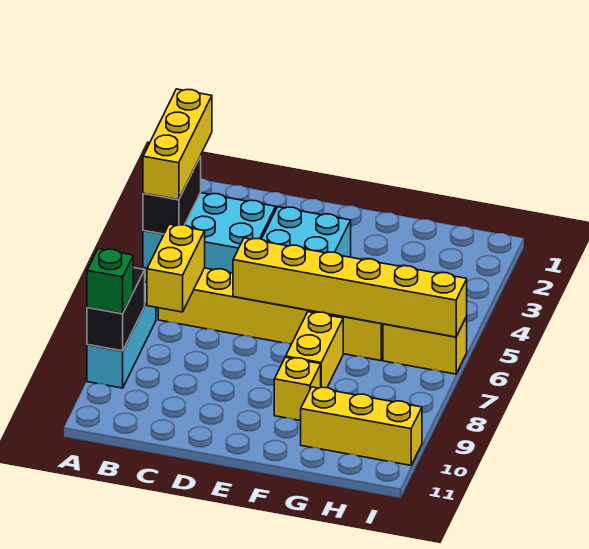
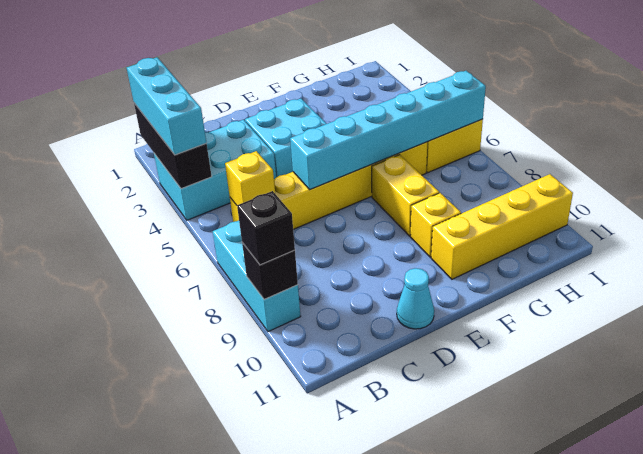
yellow 1x3 brick [143,89,212,200] -> cyan 1x3 brick [127,57,206,155]
black 1x2 brick [143,156,201,234] -> black 1x3 brick [134,103,212,189]
black 1x2 brick [87,268,145,351] -> black 1x1 brick [242,243,298,300]
green 1x1 brick [87,249,133,314] -> black 1x1 brick [237,191,295,265]
yellow 1x2 brick [147,224,205,312] -> yellow 1x1 brick [225,151,275,205]
yellow 1x6 brick [233,238,467,337] -> cyan 1x6 brick [290,71,486,190]
none -> cyan 1x1 cone [397,268,434,329]
yellow 1x3 brick [301,387,422,465] -> yellow 1x4 brick [431,174,573,279]

